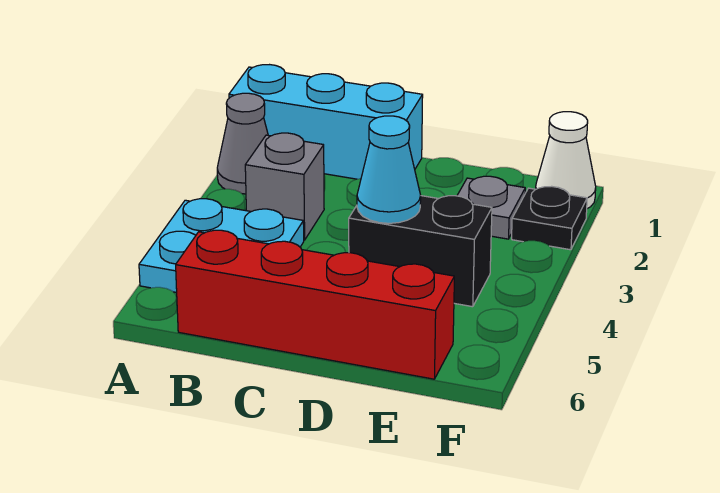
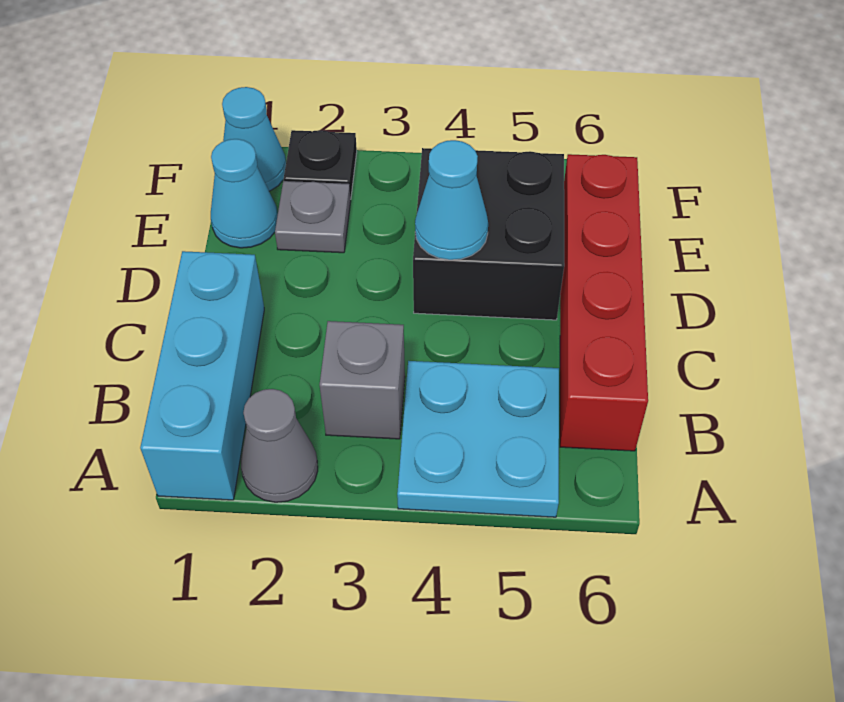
black 1x2 brick [349,196,492,307] -> black 2x2 brick [413,148,564,320]
none -> cyan 1x1 cone [211,139,278,248]
white 1x1 cone [536,112,596,209] -> cyan 1x1 cone [222,87,286,191]

